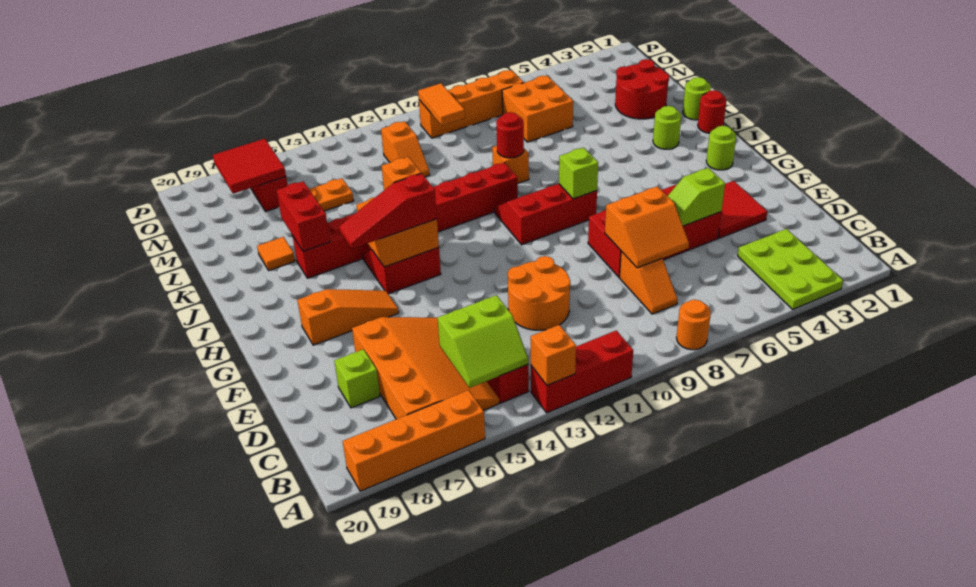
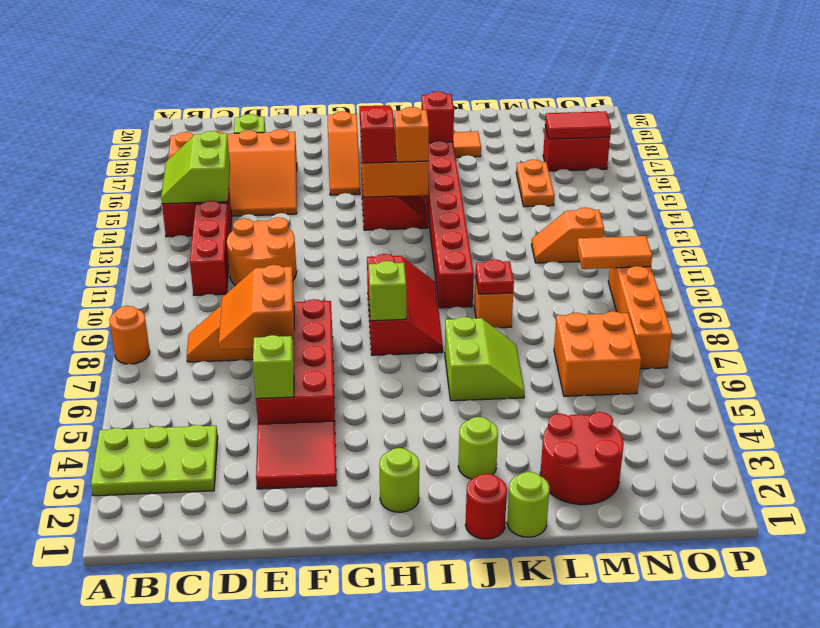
red 1x3 brick [531,330,633,413] -> red 1x3 brick moved to [190,201,230,295]
orange 1x1 brick [531,325,576,385] -> none
orange 1x4 brick [343,390,485,491] -> none
none -> lime 2x2 slope [445,317,525,401]
red 1x2 brick [277,181,330,251] -> red 1x1 brick [421,91,454,143]
red 1x1 round brick [496,112,524,158] -> red 1x1 plate [476,259,514,294]
red 2x2 tile [213,139,286,194] -> red 1x2 tile [545,111,611,139]

